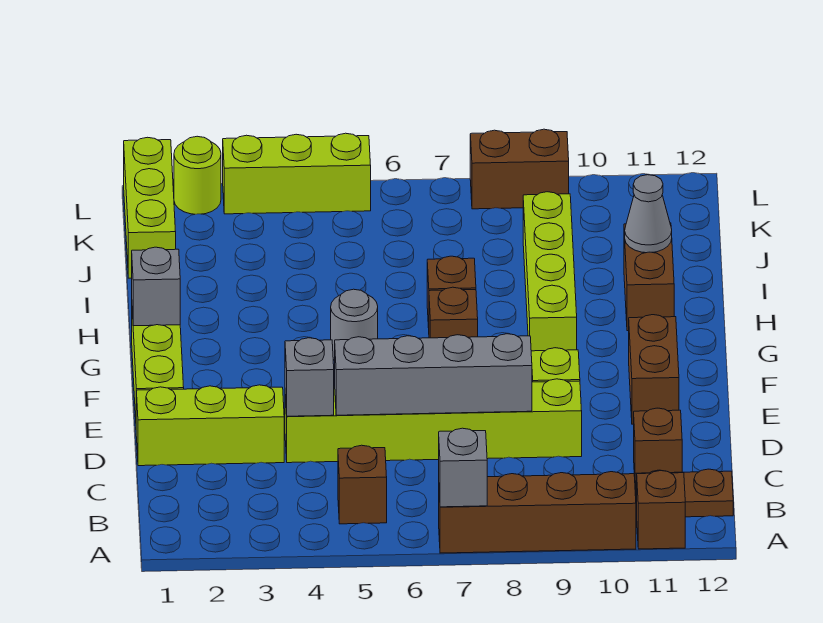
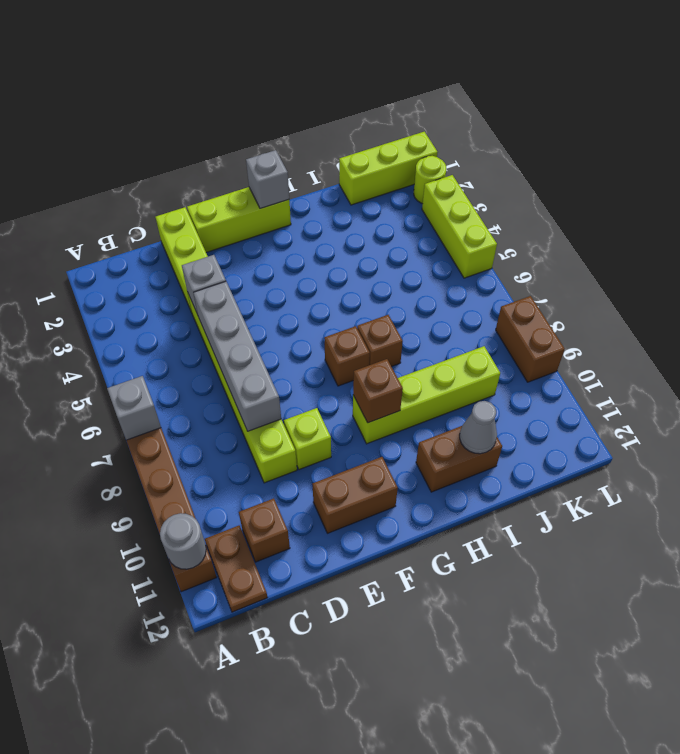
brown 1x1 brick [338,445,387,524] -> brown 1x1 brick moved to [353,359,403,423]
grey 1x1 round brick [331,289,378,361] -> grey 1x1 round brick moved to [160,513,206,569]

